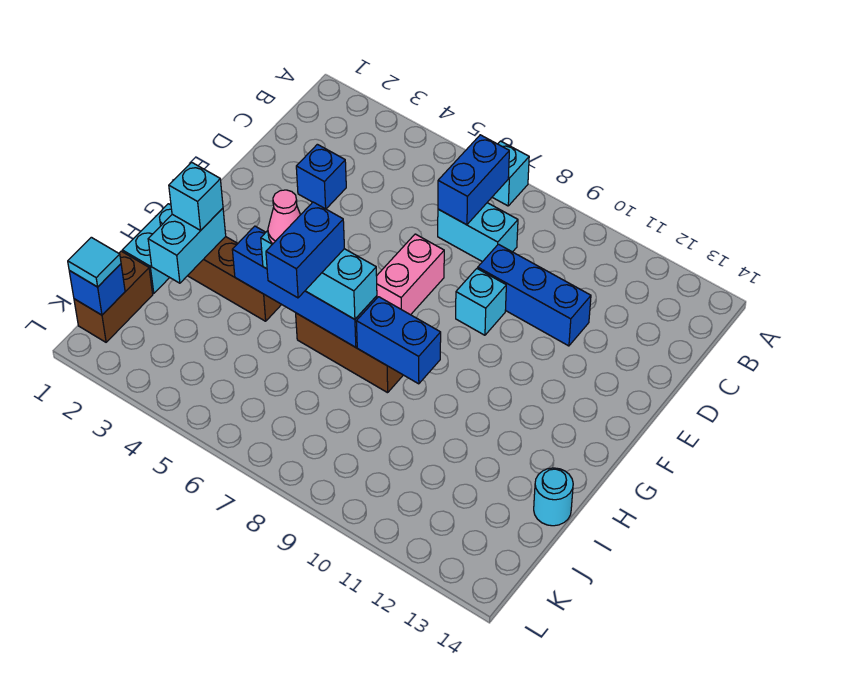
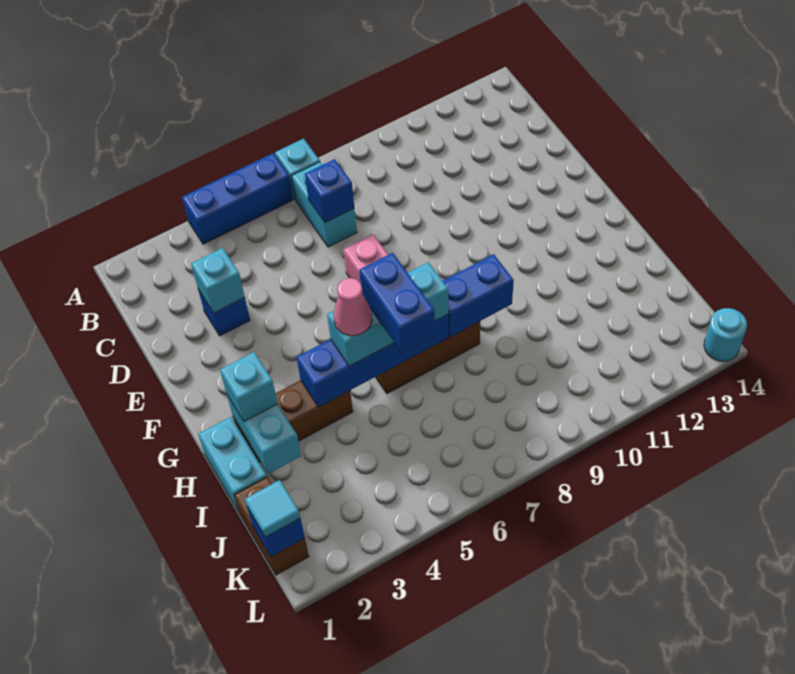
blue 1x2 brick [438,135,509,225] -> blue 1x1 brick [305,159,354,223]
cyan 1x2 brick [438,203,518,262] -> cyan 1x2 brick turned to [292,162,357,247]
blue 1x3 brick [478,244,591,346] -> blue 1x3 brick moved to [182,153,293,244]
cyan 1x1 brick [456,269,506,335] -> cyan 1x1 brick moved to [191,248,245,313]
cyan 1x1 round brick [534,468,573,526] -> cyan 1x1 round brick moved to [704,308,747,361]

